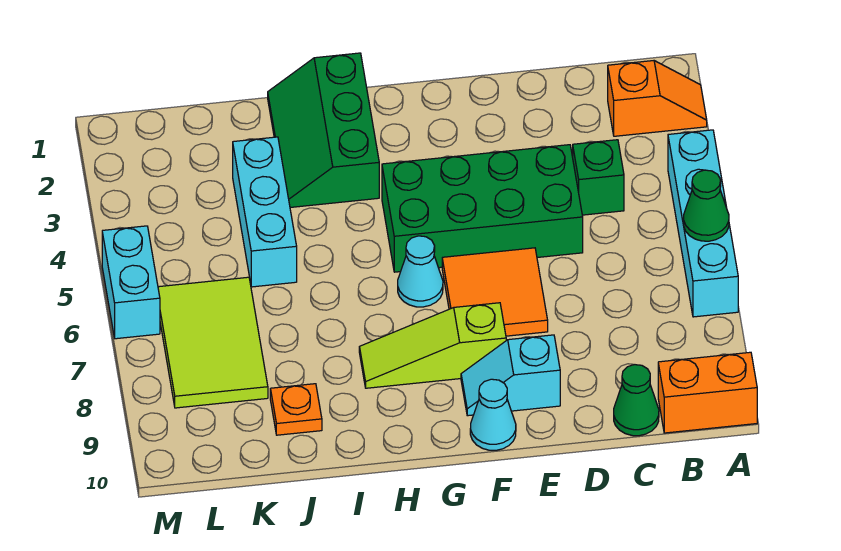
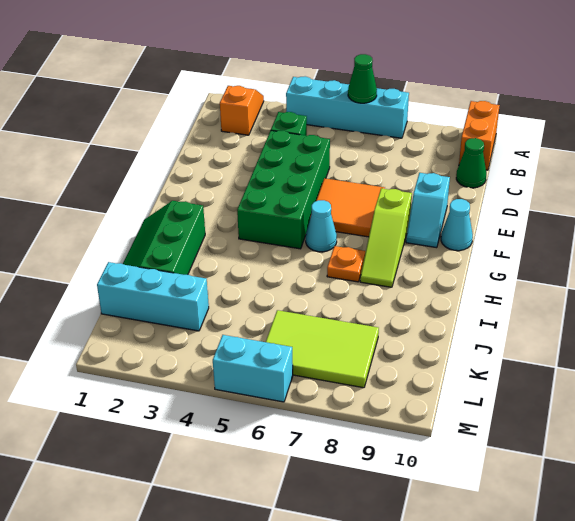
green 2x3 slope [268,53,379,207] -> green 2x3 slope turned to [123,201,205,275]
cyan 1x3 brick [233,137,297,287] -> cyan 1x3 brick moved to [97,262,209,331]
orange 1x1 plate [270,384,322,435] -> orange 1x1 plate moved to [327,246,365,282]

